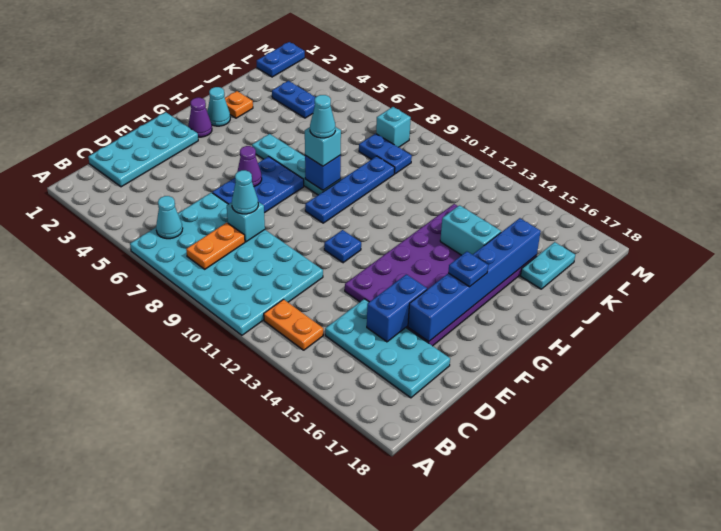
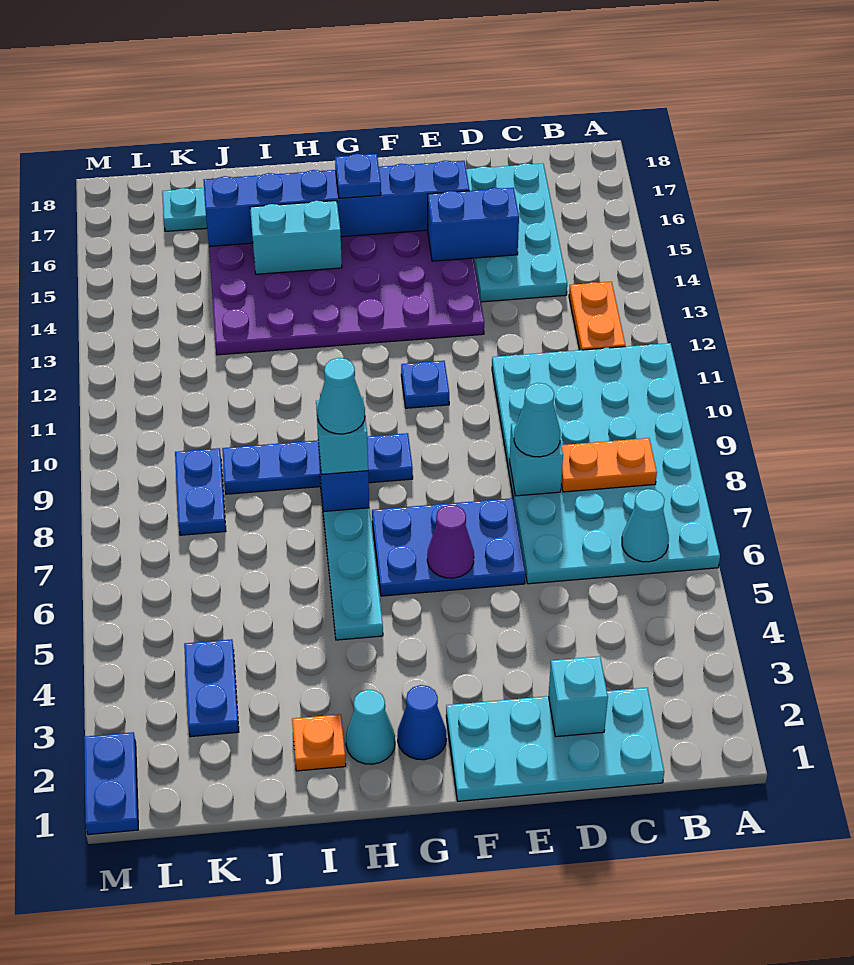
purple 1x1 cone [188,98,212,137] -> blue 1x1 cone [397,685,446,760]
cyan 1x2 brick [440,205,501,255] -> cyan 1x2 brick turned to [250,201,342,274]
blue 1x2 plate [257,42,305,77] -> blue 1x2 plate turned to [84,732,138,835]
cyan 1x1 brick [376,107,411,147] -> cyan 1x1 brick moved to [549,656,608,737]

